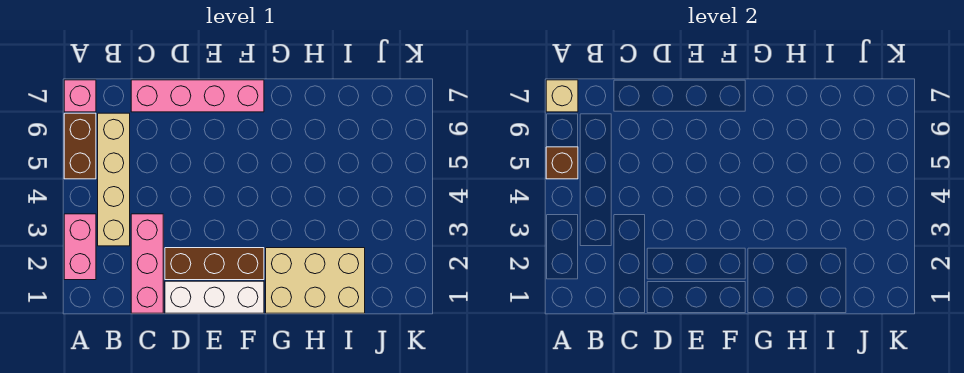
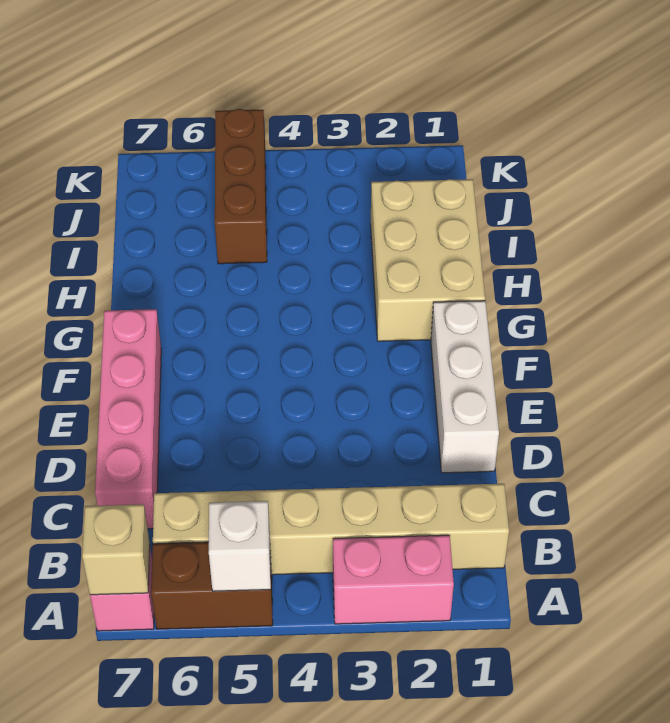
brown 1x1 brick [546,147,578,179] -> white 1x1 brick [209,501,271,591]
tan 1x4 brick [98,113,130,246] -> tan 1x6 brick [153,484,509,575]
pink 1x3 brick [131,214,163,313] -> none
brown 1x3 brick [165,248,264,280] -> brown 1x3 brick moved to [215,109,267,264]

